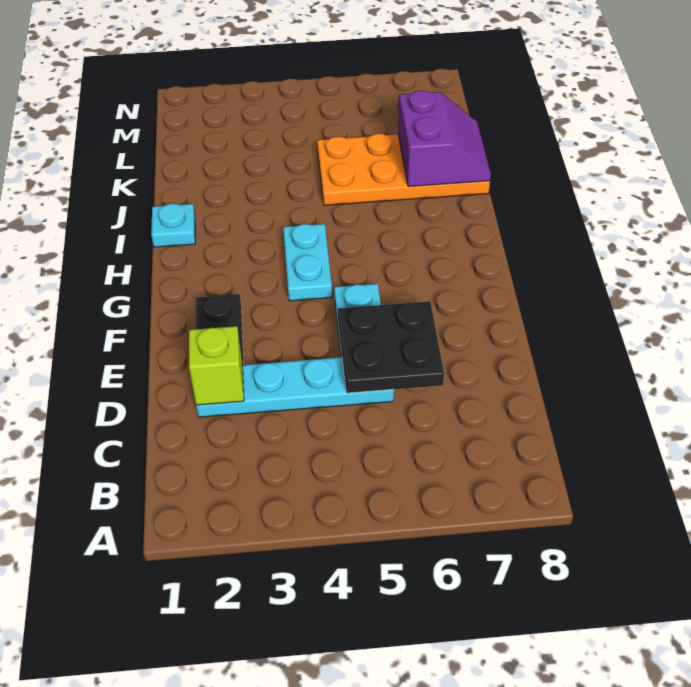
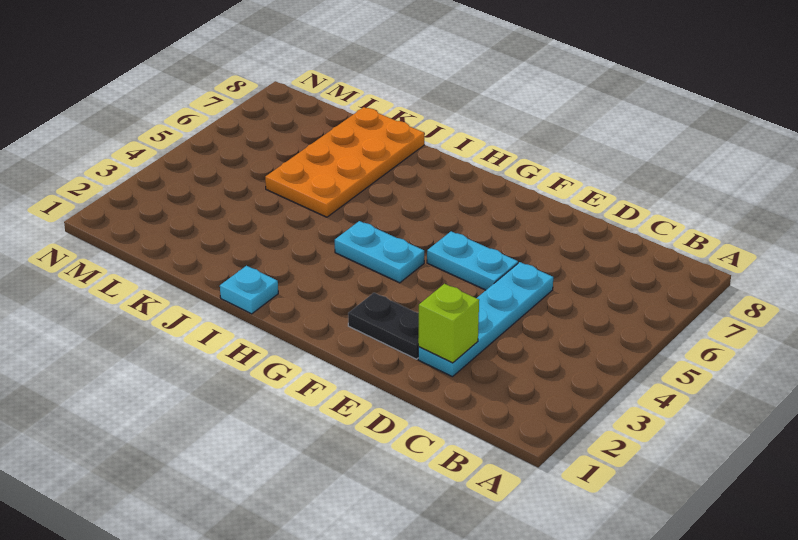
black 2x2 plate [338,301,444,393] -> none
purple 2x2 slope [398,91,491,187] -> none

